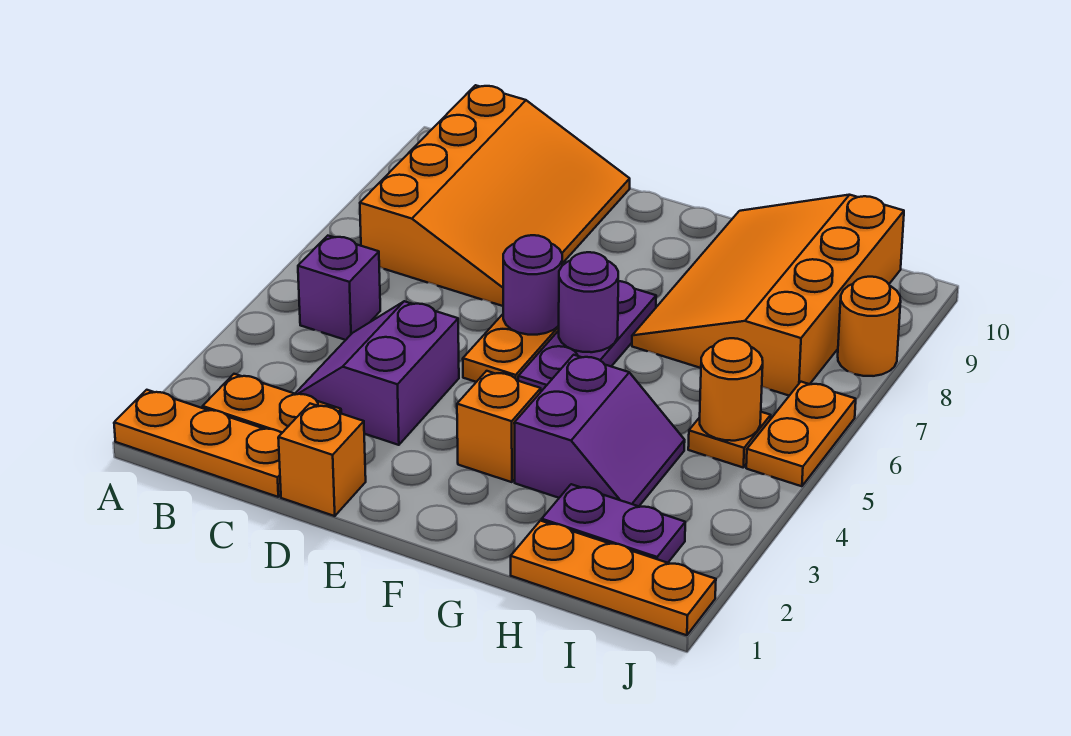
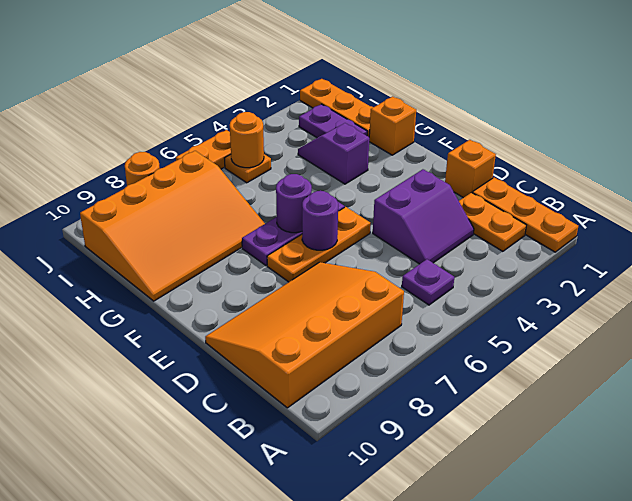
purple 1x1 brick [298,236,380,340] -> purple 1x1 plate [402,259,454,305]
orange 1x1 brick [457,371,541,482] -> orange 1x1 brick moved to [369,96,416,155]
purple 2x2 slope [514,355,685,506] -> purple 1x2 slope [298,123,369,184]

